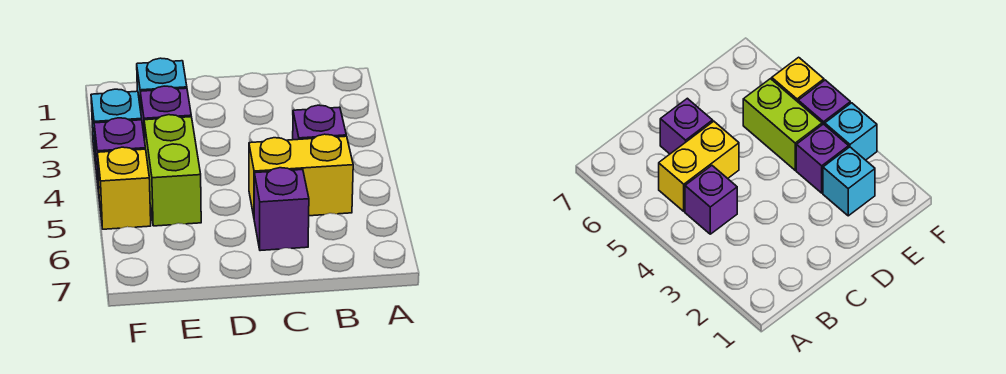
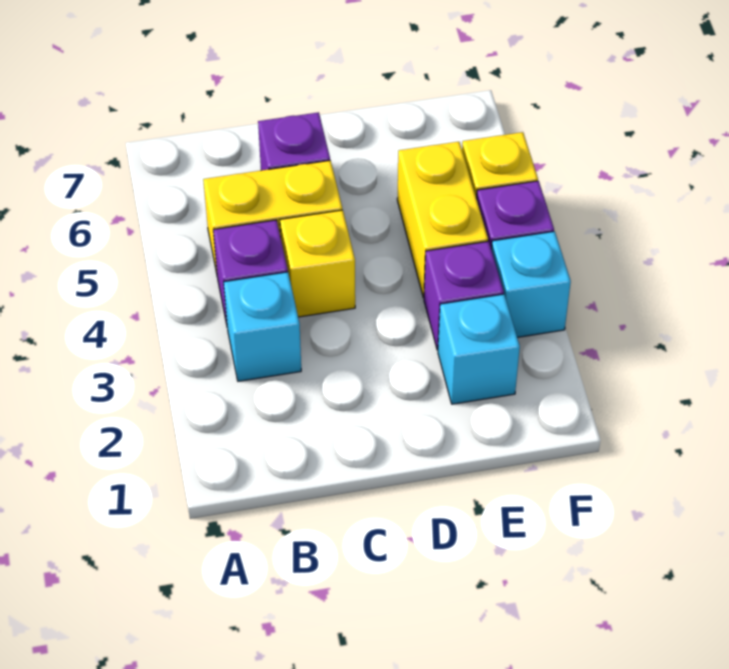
none -> cyan 1x1 brick [224,272,301,381]
none -> yellow 1x1 brick [280,210,355,317]
lime 1x2 brick [144,115,201,226] -> yellow 1x2 brick [397,142,488,298]

